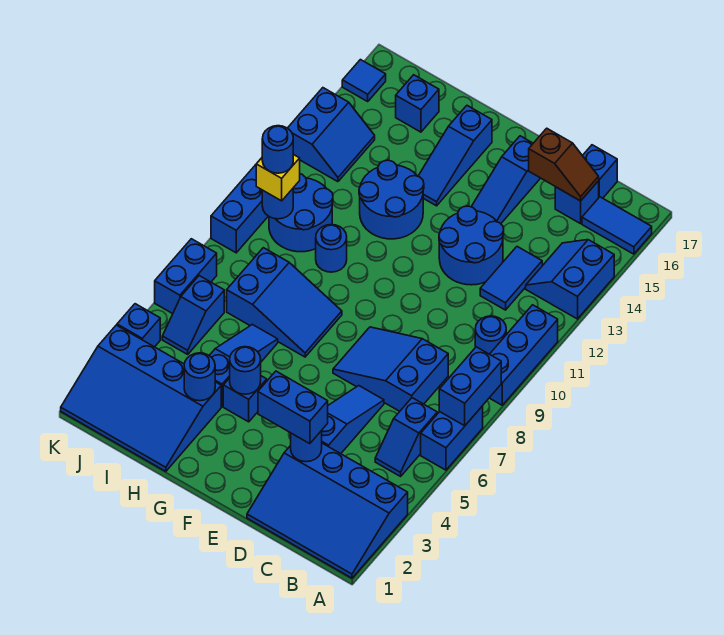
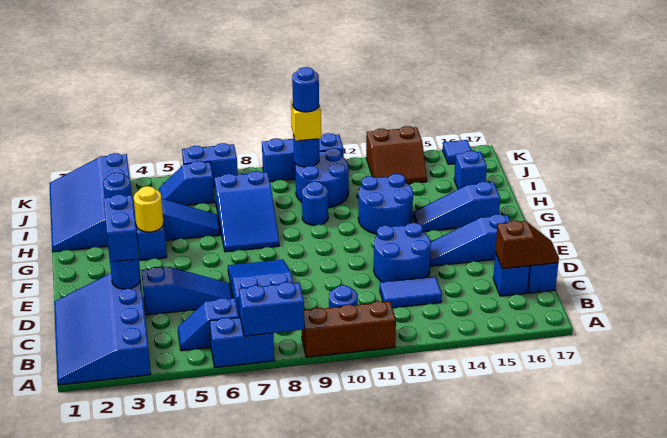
blue 1x3 brick [490,305,558,405] -> brown 1x3 brick [302,301,396,357]
blue 2x2 slope [526,240,614,319] -> none
blue 1x2 tile [582,197,652,254] -> none
brown 1x2 slope [529,128,599,201] -> brown 1x2 slope turned to [495,220,559,269]
blue 1x1 round brick [230,347,261,394] -> yellow 1x1 round brick [134,186,163,232]
blue 2x2 slope [288,88,375,182] -> brown 2x2 slope [366,126,427,184]
blue 1x1 brick [117,304,160,347] -> none

